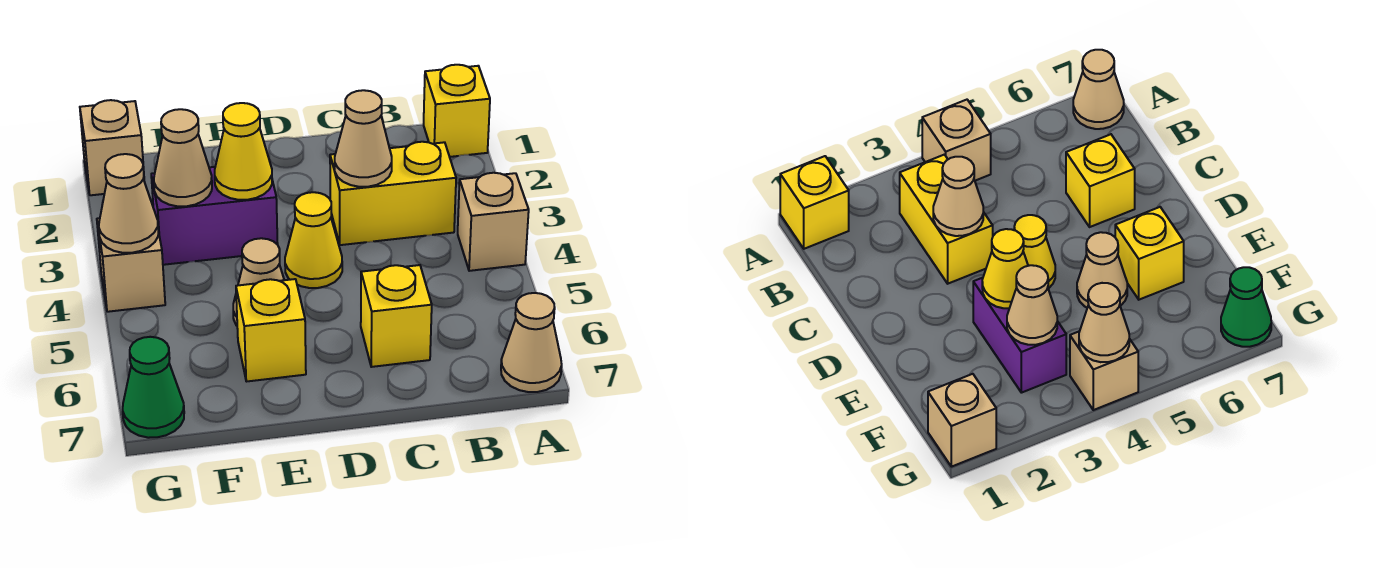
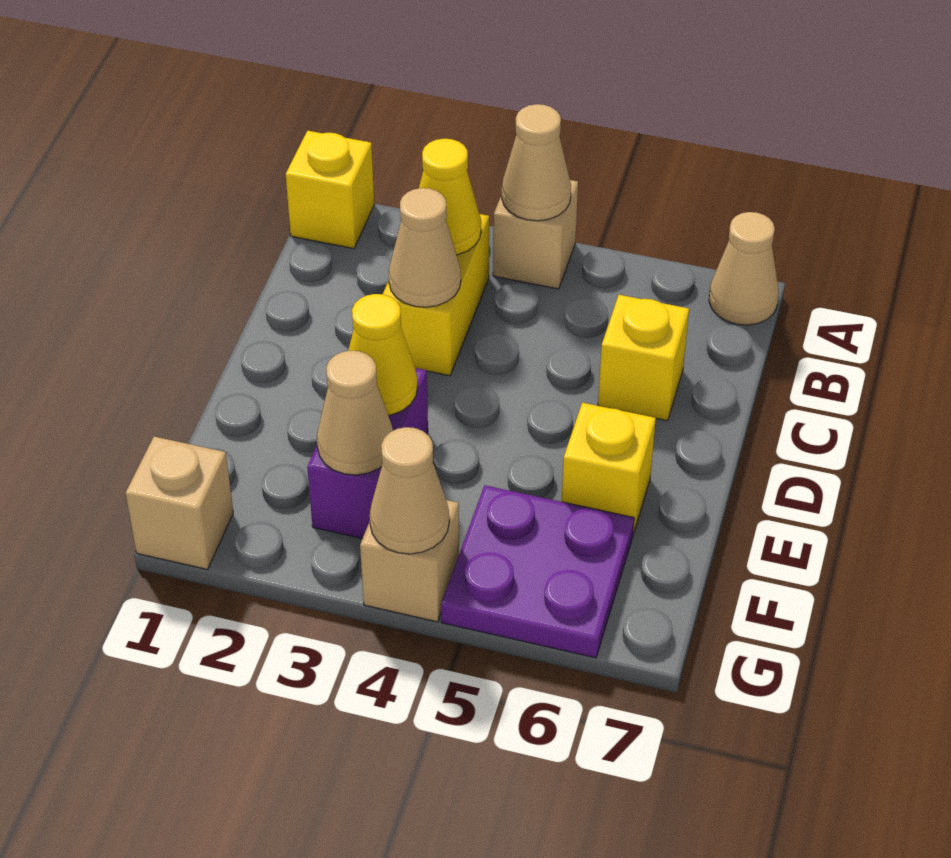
yellow 1x1 cone [285,192,342,288] -> yellow 1x1 cone moved to [419,139,481,255]
tan 1x1 cone [233,238,284,326] -> tan 1x1 cone moved to [502,104,571,221]
none -> purple 2x2 plate [441,485,634,658]
green 1x1 cone [123,337,184,438] -> none

